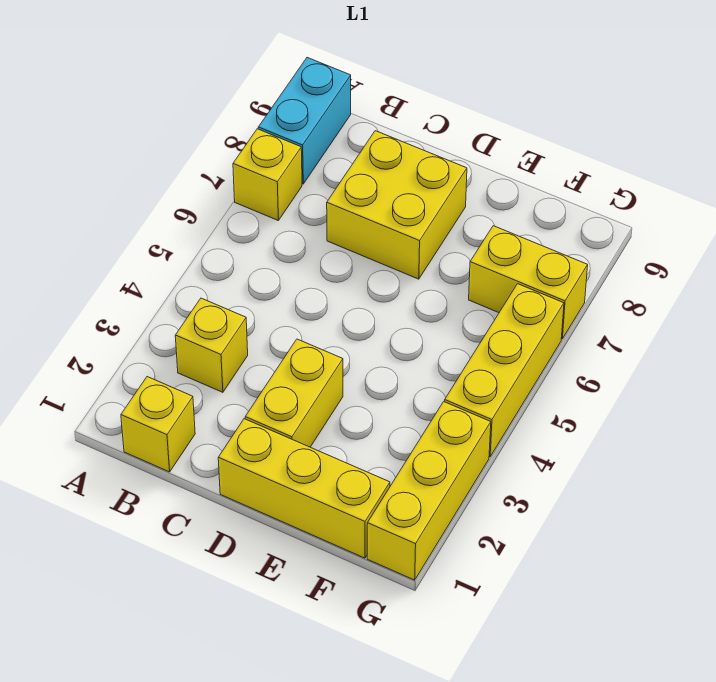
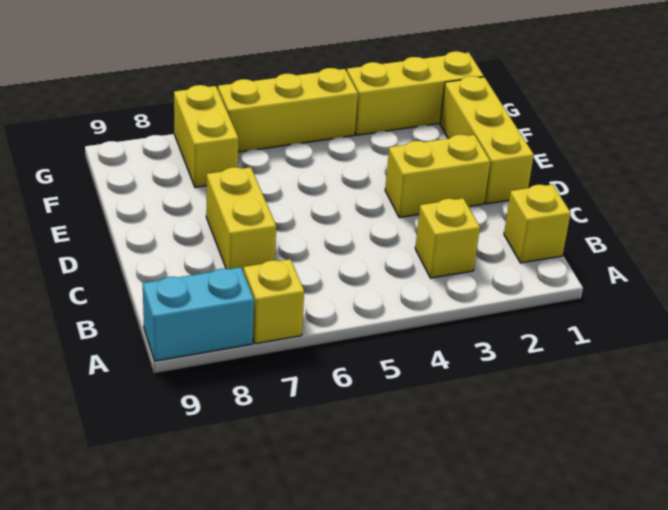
yellow 2x2 brick [327,131,467,279] -> yellow 1x2 brick [206,167,276,272]

